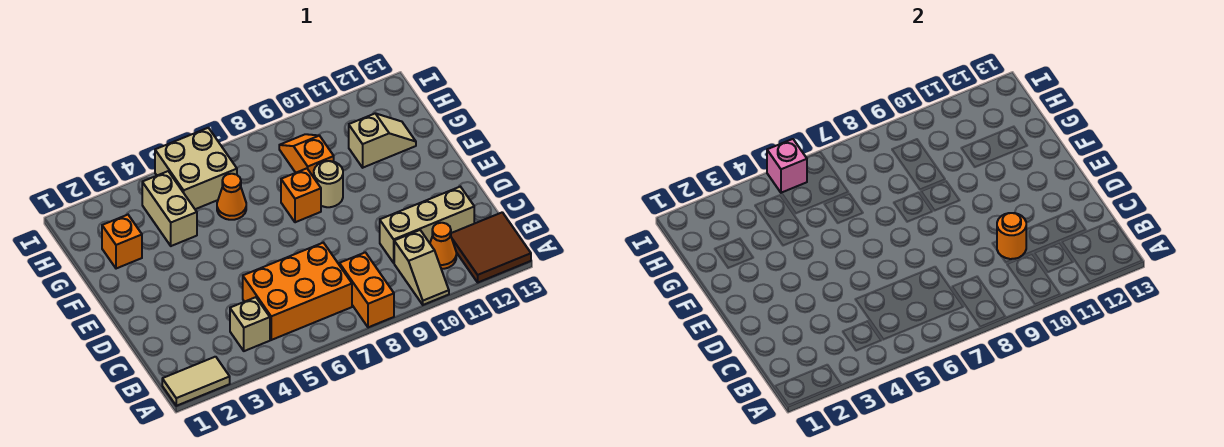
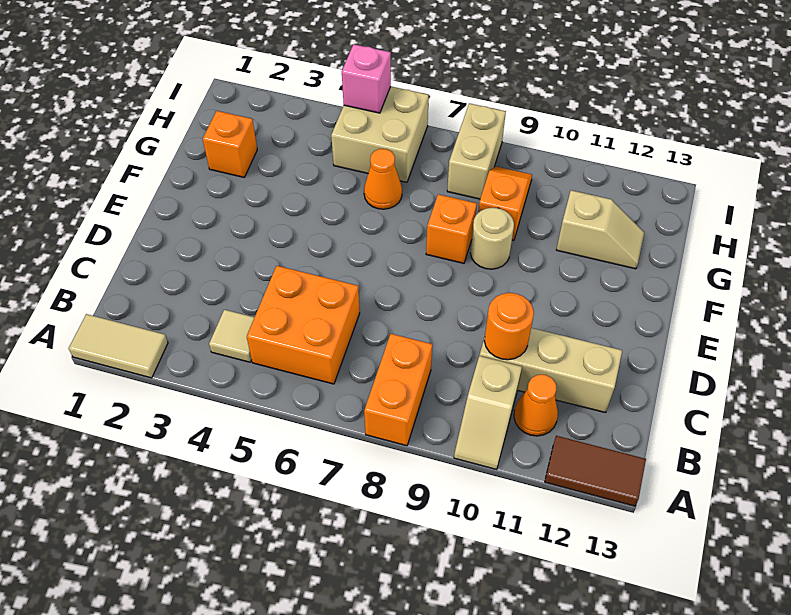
brown 2x2 tile [451,212,531,282] -> brown 1x2 tile [545,436,646,506]
tan 1x1 brick [230,297,270,351] -> tan 1x1 tile [209,310,254,362]
orange 2x3 brick [243,243,352,340] -> orange 2x2 brick [247,266,360,384]
tan 1x2 brick [142,171,197,246] -> tan 1x2 brick moved to [447,103,506,199]

